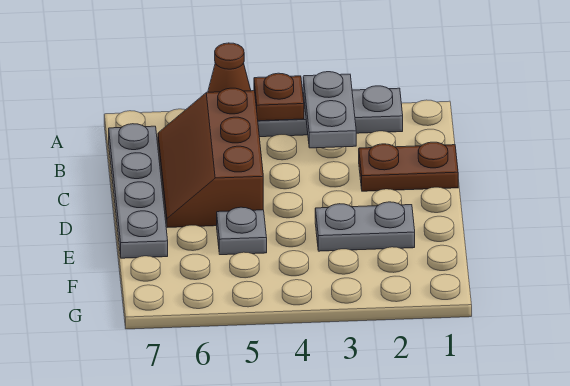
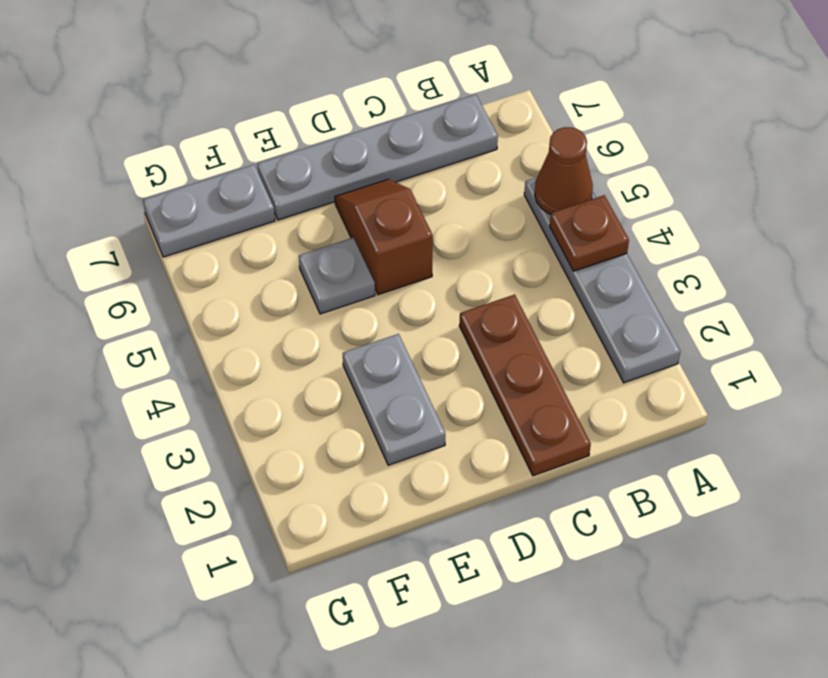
grey 1x2 plate [303,72,356,148] -> grey 1x2 plate moved to [143,165,275,257]
brown 2x3 slope [158,88,263,227] -> brown 1x2 slope [335,179,433,295]
brown 1x2 plate [359,142,458,191] -> brown 1x3 plate [459,295,591,476]

